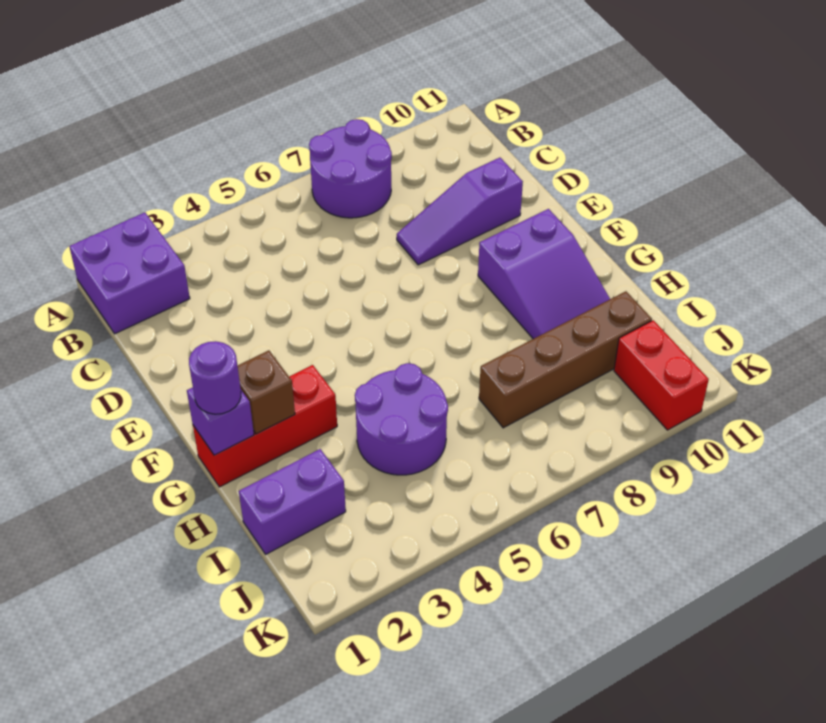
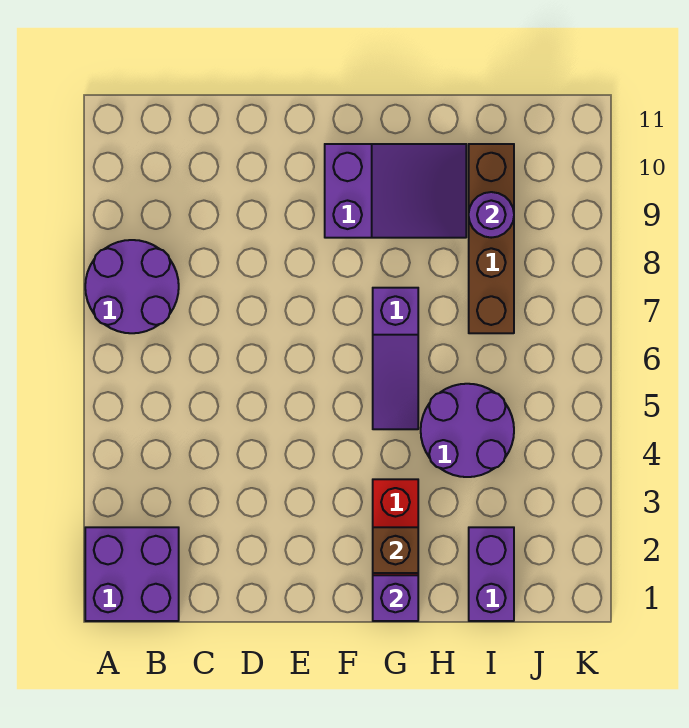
purple 1x3 slope [397,158,523,265] -> purple 1x3 slope moved to [373,288,418,429]
purple 1x1 round brick [189,341,241,414] -> purple 1x1 round brick moved to [469,192,514,238]
red 1x2 brick [614,320,709,430] -> none

